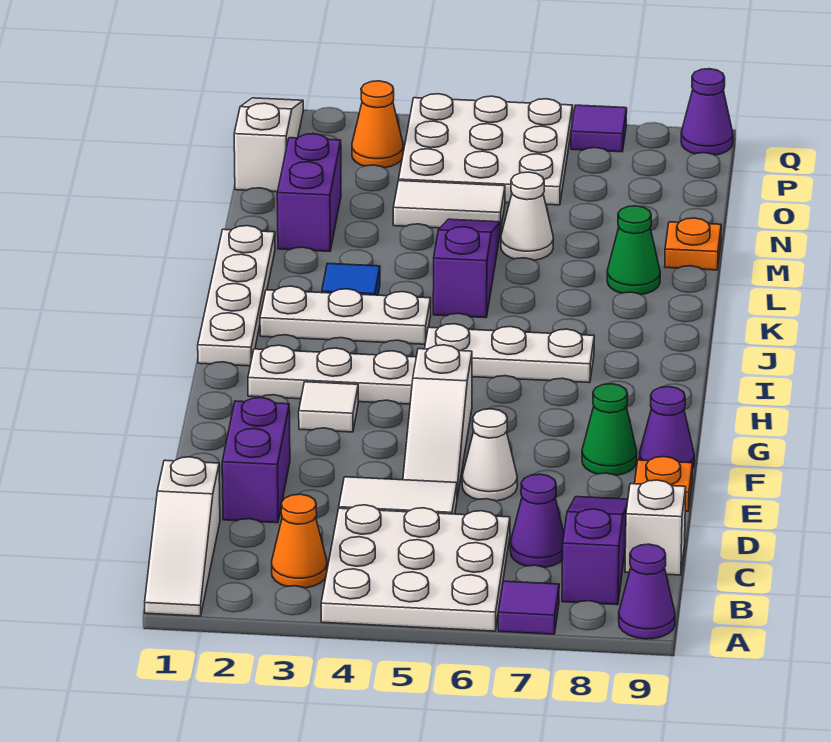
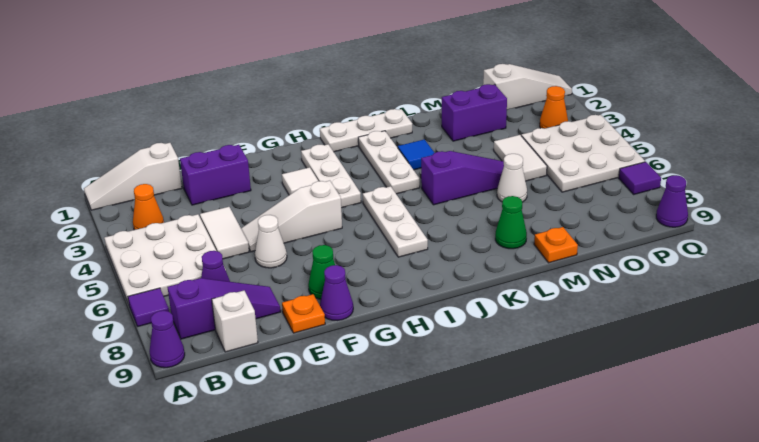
white 1x4 plate [198,226,275,366] -> white 1x3 plate [320,109,412,152]

